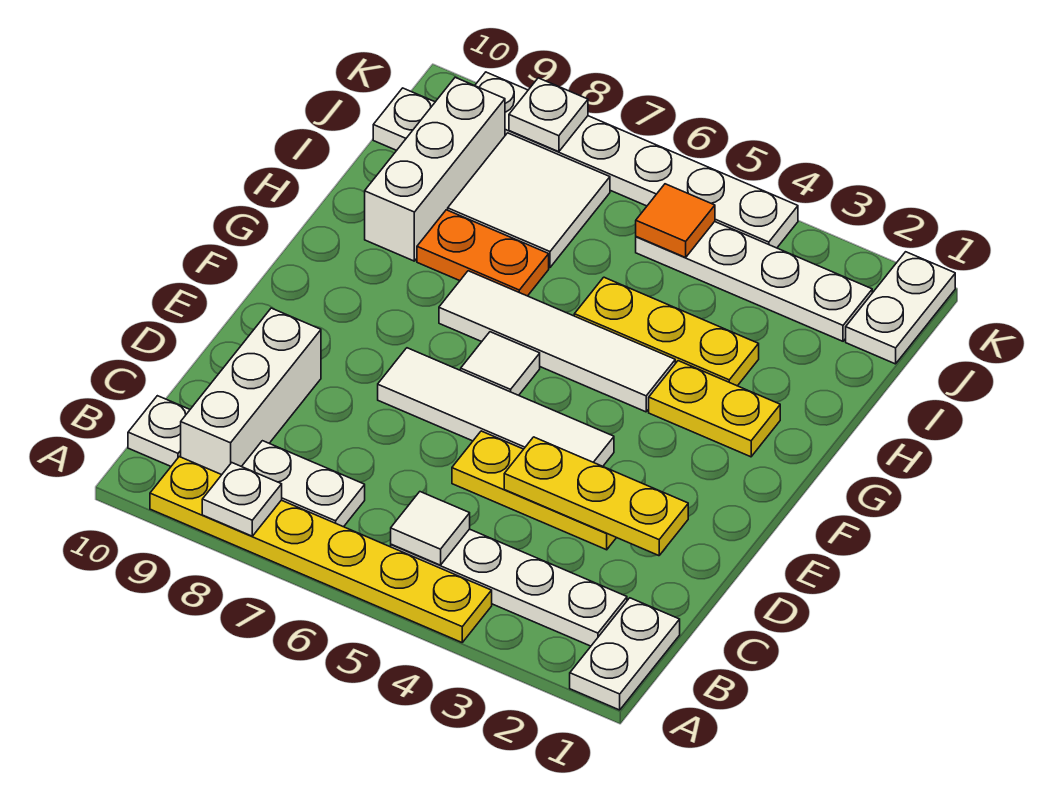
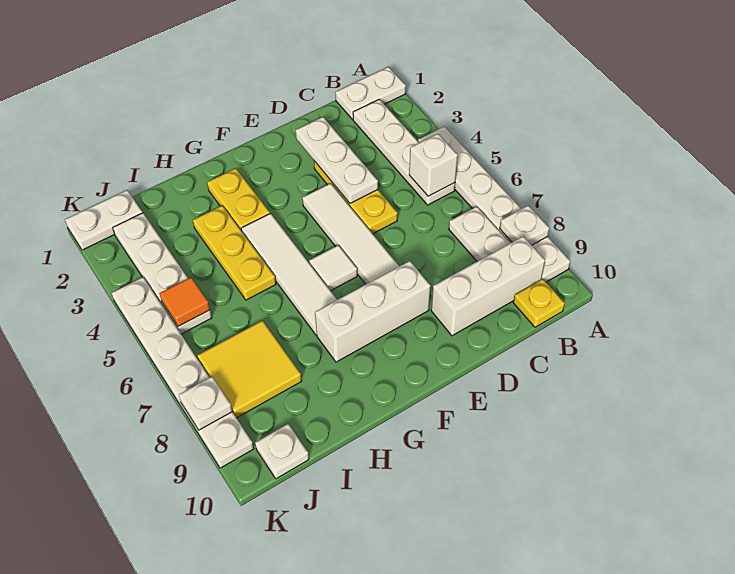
yellow 1x6 plate [150,457,492,642] -> white 1x6 plate [418,127,570,282]
white 1x1 tile [391,492,470,565] -> white 1x1 brick [409,134,458,196]
white 1x1 plate [128,396,190,466] -> yellow 1x1 plate [513,279,565,327]
yellow 1x3 plate [504,437,688,556] -> white 1x3 plate [296,117,378,203]
orange 1x2 plate [417,210,549,296] -> none
white 1x3 brick [365,77,505,261] -> white 1x3 brick moved to [315,261,430,362]
white 2x2 tile [448,133,610,268] -> yellow 2x2 tile [197,321,302,418]

